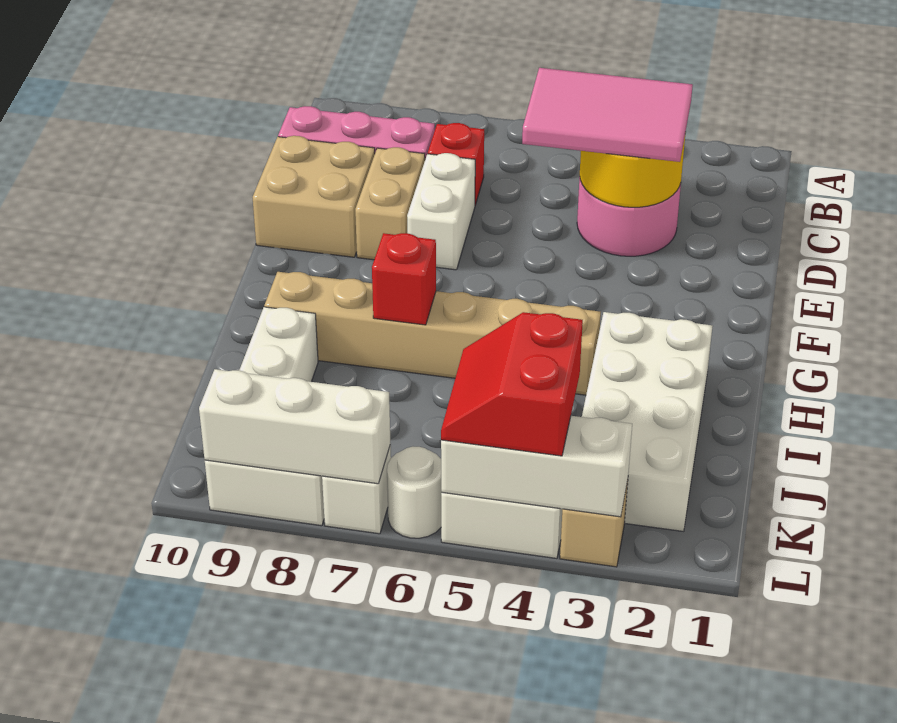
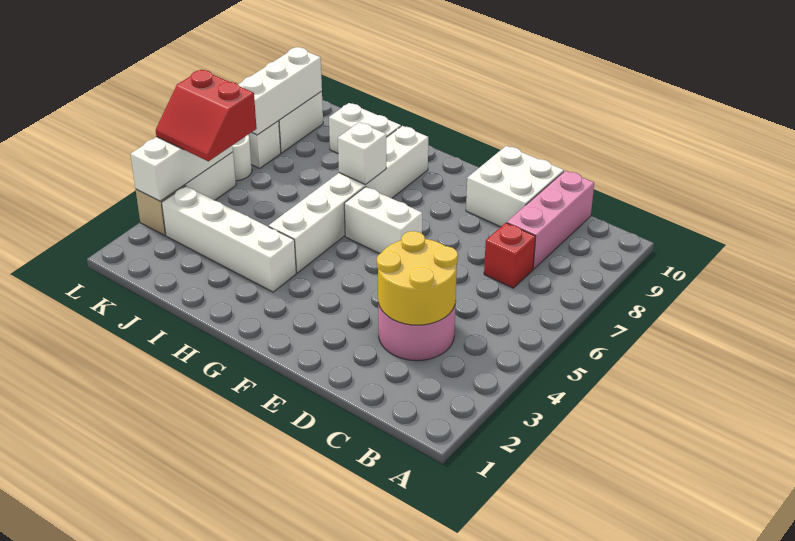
pink 2x3 tile [522,68,693,162] -> none
white 1x2 brick [407,153,475,270] -> white 1x2 brick moved to [344,187,422,254]
tan 1x2 brick [355,147,425,260] -> none
tan 2x2 brick [253,136,375,257] -> white 2x2 brick [466,146,564,227]
white 2x4 brick [582,312,712,531] -> white 1x4 brick [162,186,296,292]
tan 1x6 brick [264,272,601,395] -> white 1x6 brick [269,126,428,273]
red 1x1 brick [372,233,436,325] -> white 1x1 brick [338,122,386,185]
red 2x2 slope [441,312,583,456] -> red 2x2 slope turned to [156,70,257,161]

